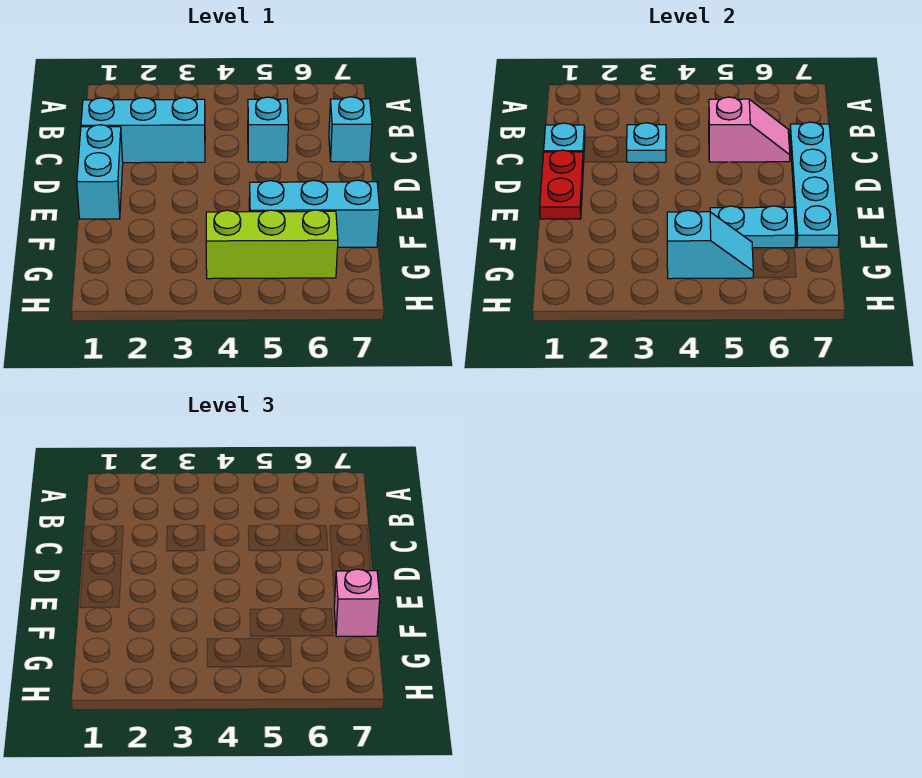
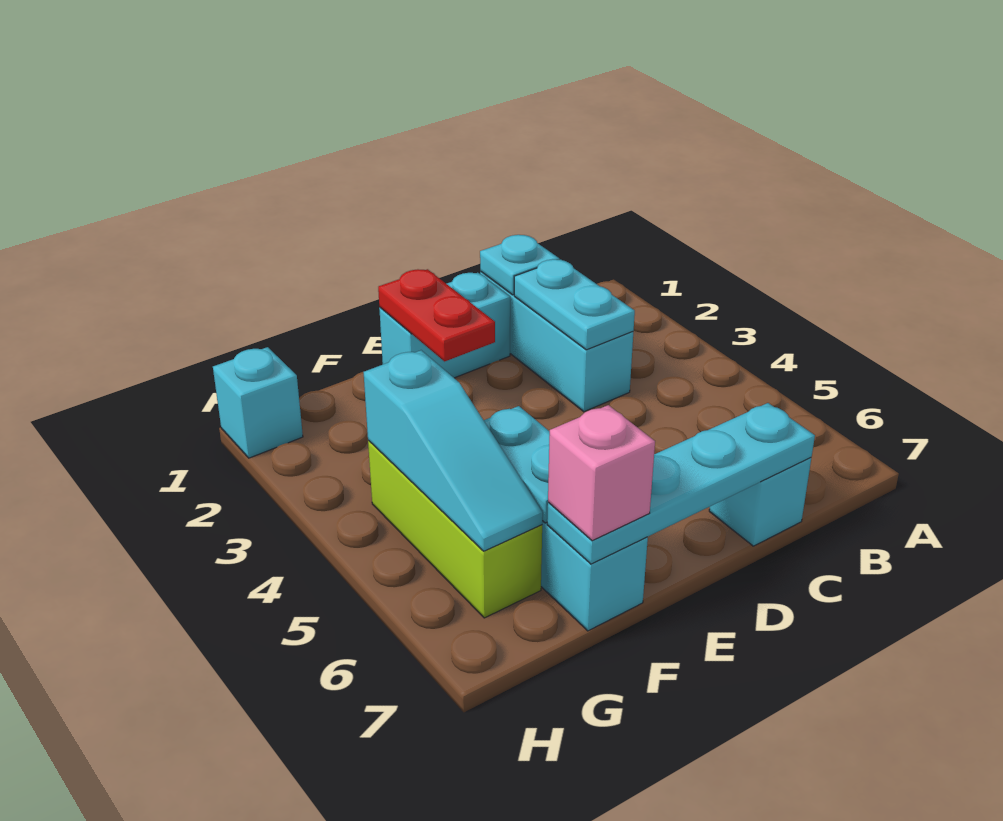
cyan 1x1 plate [627,123,666,162] -> cyan 1x2 plate [514,259,635,350]
cyan 1x1 brick [248,97,288,162] -> cyan 1x1 brick moved to [213,347,303,458]
pink 1x2 slope [709,97,790,162] -> none
red 1x2 plate [540,150,584,219] -> red 1x2 plate turned to [378,269,495,361]
cyan 1x2 slope [667,210,753,279] -> cyan 1x3 slope [364,350,543,551]

